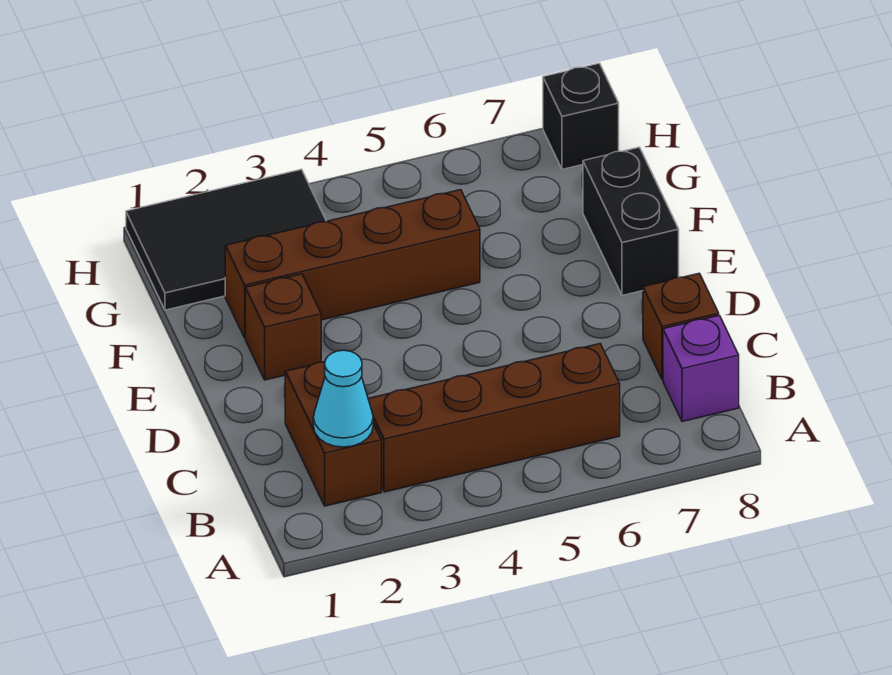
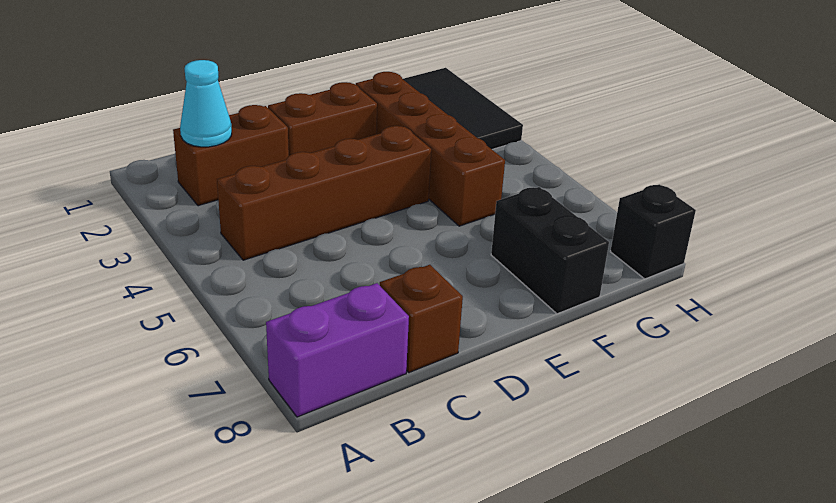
brown 1x4 brick [368,344,620,492] -> brown 1x4 brick turned to [217,126,431,260]
purple 1x1 brick [663,315,739,422] -> purple 1x2 brick [266,283,409,417]
brown 1x1 brick [245,274,321,380] -> brown 1x2 brick [268,82,377,156]
black 1x2 brick [583,147,679,295] -> black 1x2 brick turned to [491,187,609,314]

